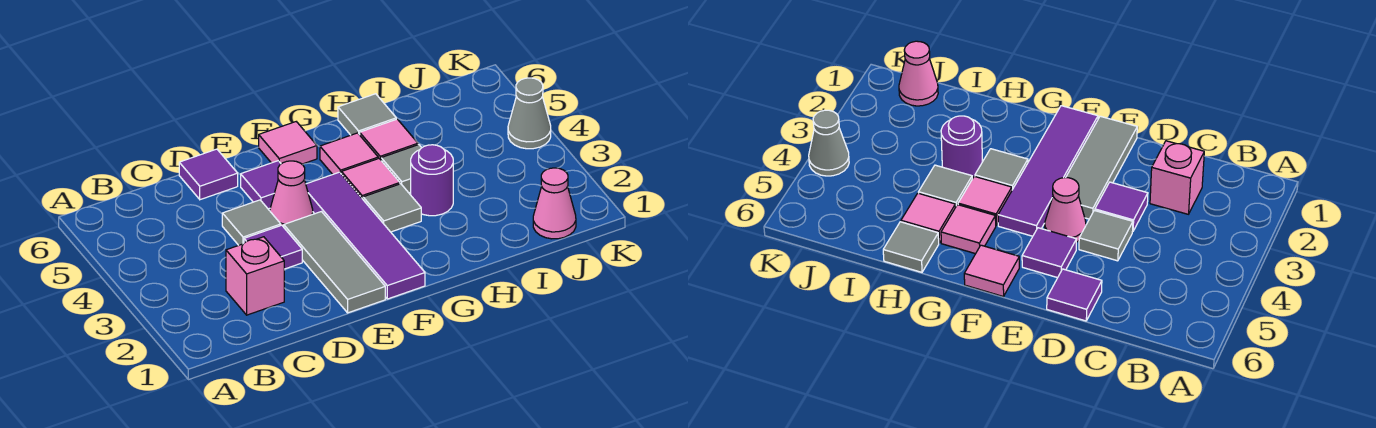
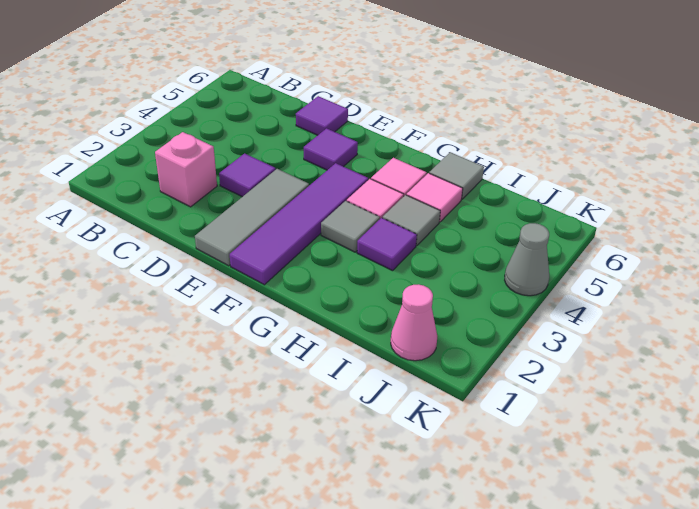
grey 1x1 tile [222,200,281,245] -> none
pink 1x1 cone [270,161,313,227] -> none
pink 1x1 tile [259,122,317,164] -> none
purple 1x1 round brick [411,145,453,216] -> purple 1x1 tile [357,218,417,271]

